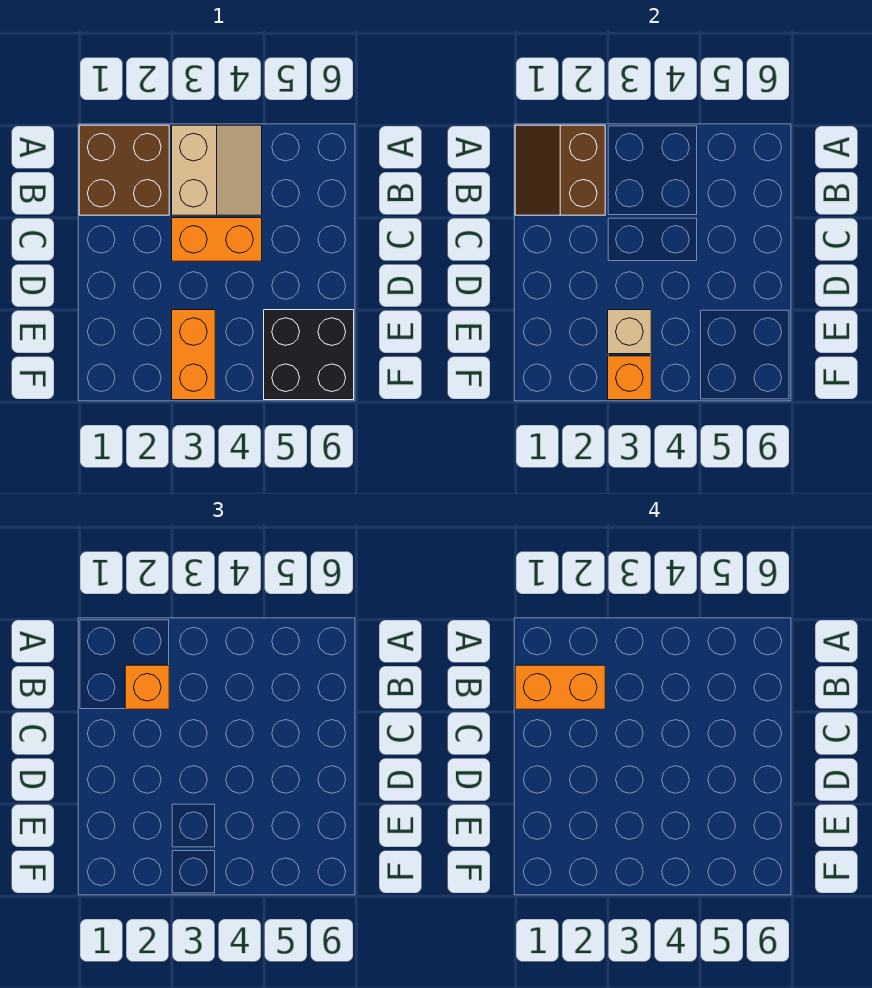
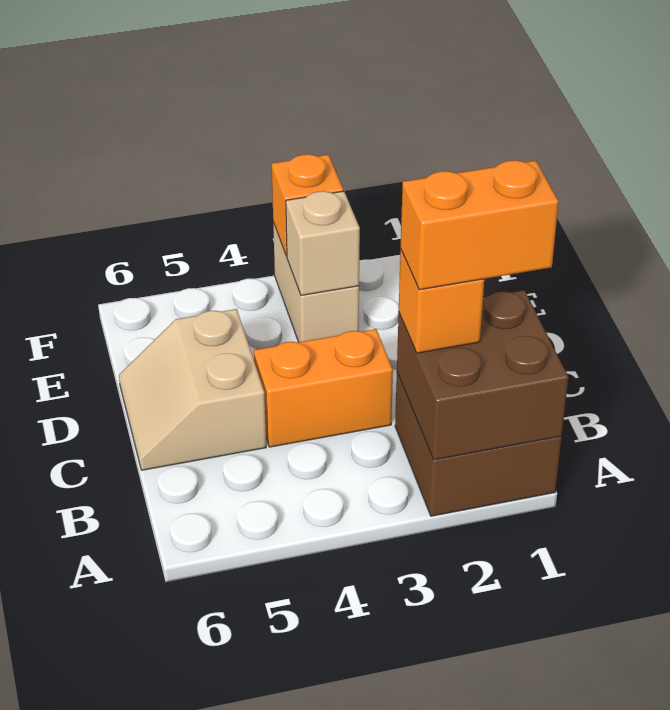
brown 2x2 slope [515,125,605,215] -> brown 2x2 brick [397,290,568,460]
tan 2x2 slope [172,125,262,215] -> tan 2x2 slope moved to [119,309,266,470]
orange 1x2 brick [172,310,215,400] -> tan 1x2 brick [273,223,359,342]
black 2x2 brick [264,310,354,400] -> none

